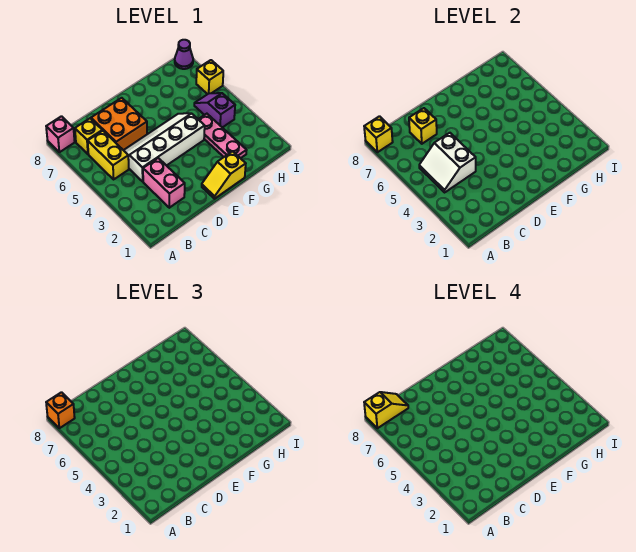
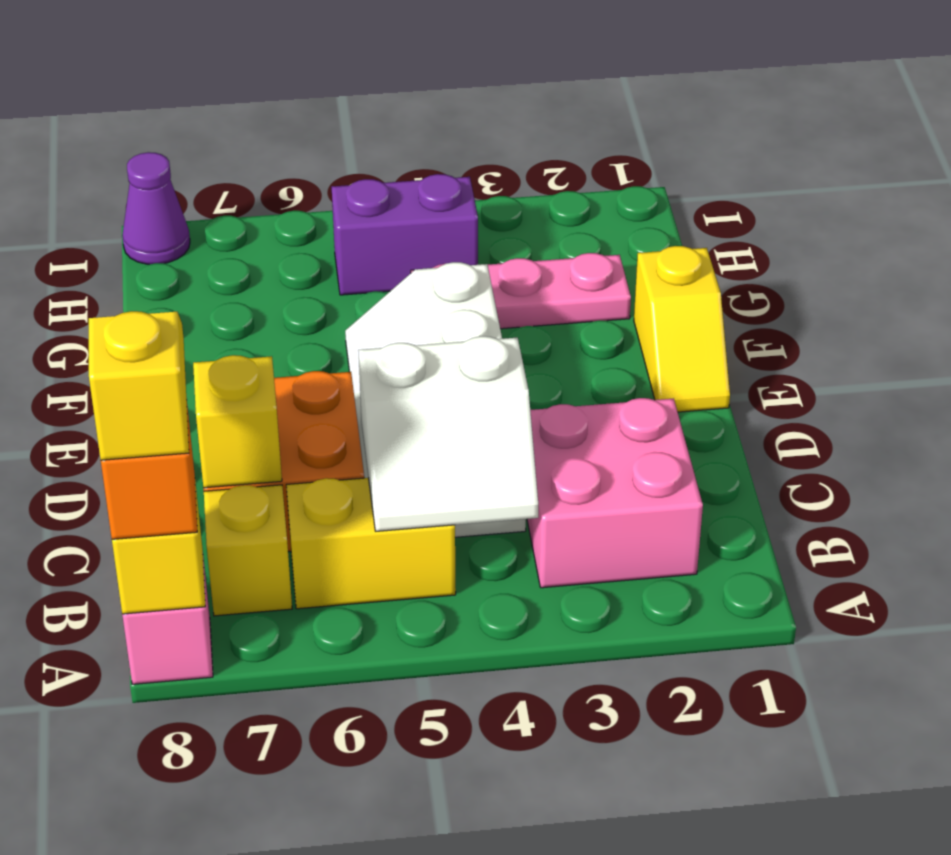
pink 1x2 brick [143,158,185,208] -> pink 2x2 brick [527,398,703,588]
purple 1x2 slope [194,93,235,128] -> purple 1x2 brick [332,174,478,295]
yellow 1x1 brick [196,60,223,94] -> none

